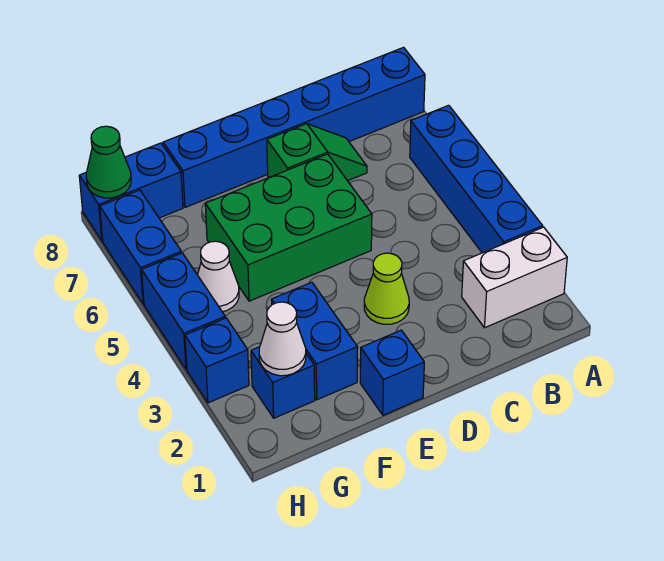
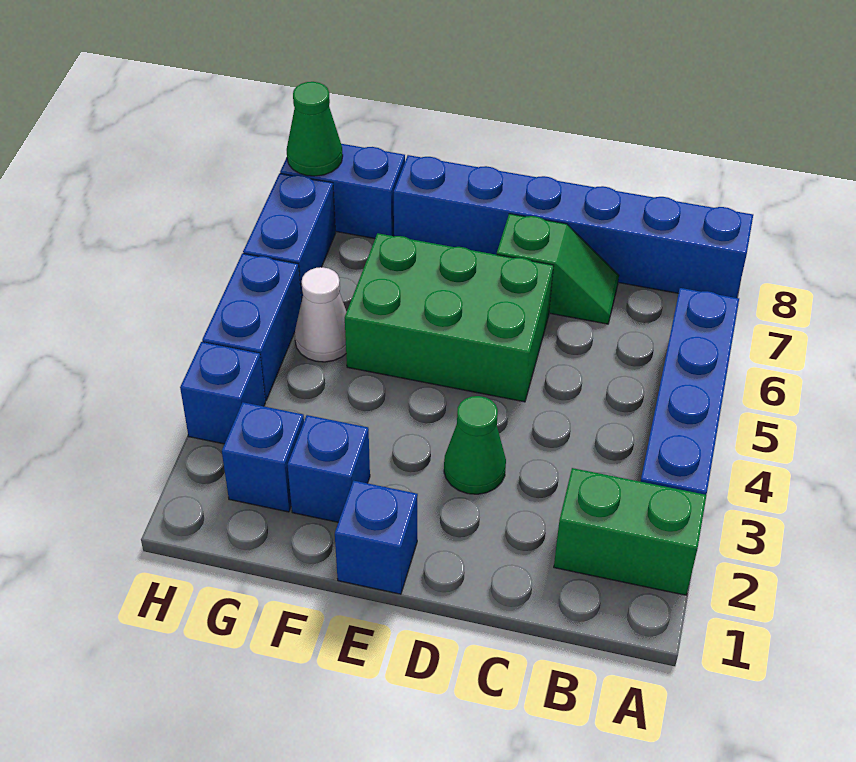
white 1x2 brick [462,227,567,328] -> green 1x2 brick [554,468,706,595]
lime 1x1 cone [364,253,409,324] -> green 1x1 cone [444,396,506,494]
blue 1x2 brick [271,282,358,400] -> blue 1x1 brick [287,415,370,522]
white 1x1 cone [259,302,306,376] -> none

